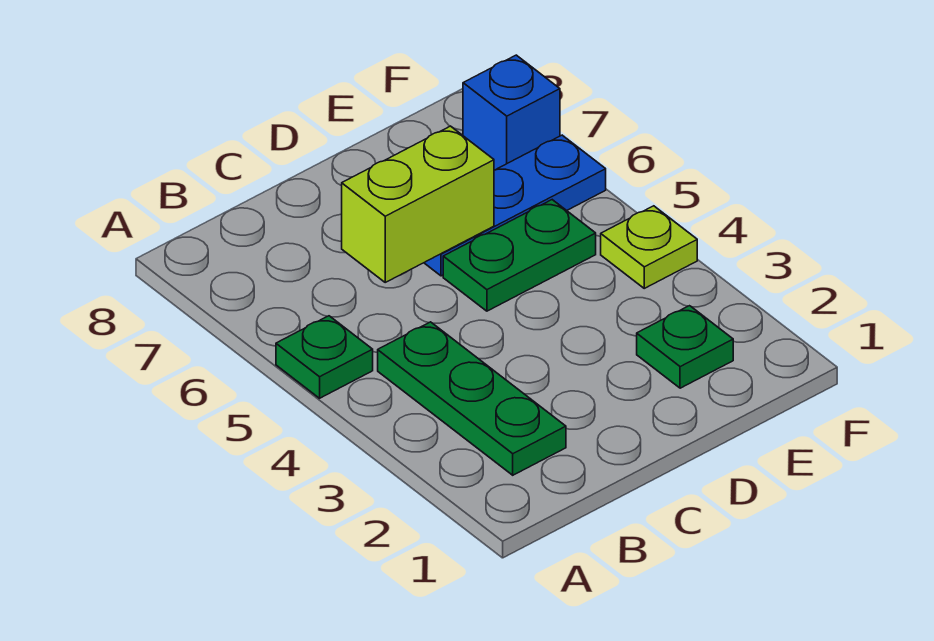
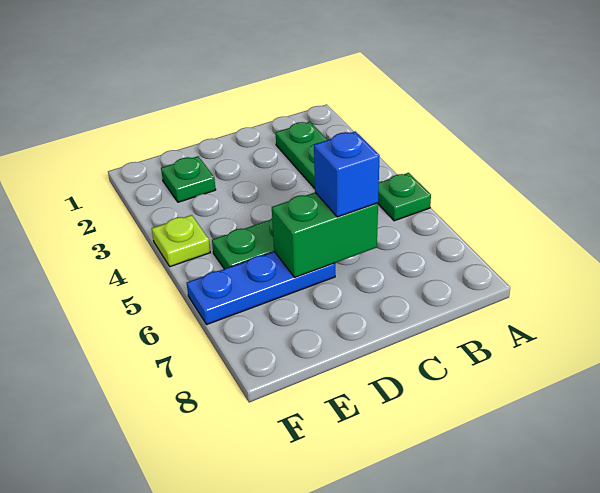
lime 1x2 brick [342,126,494,282] -> green 1x2 brick [272,192,378,277]
blue 1x1 brick [463,55,560,170] -> blue 1x1 brick moved to [314,131,380,217]

